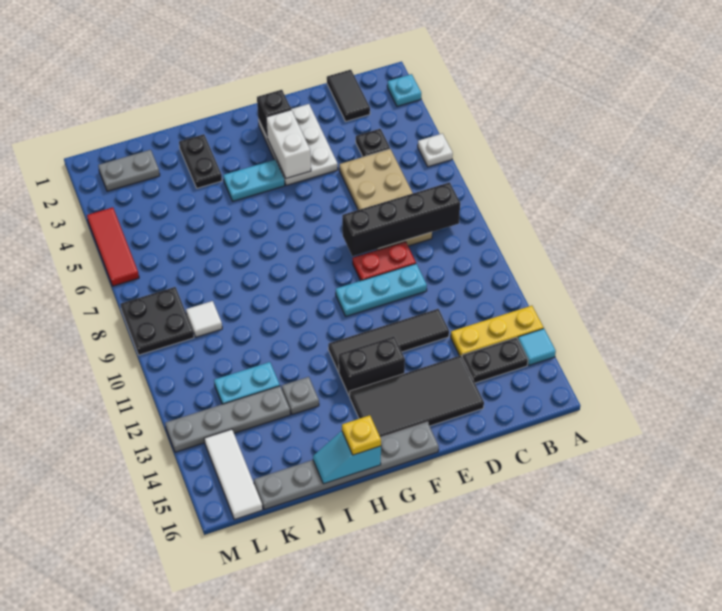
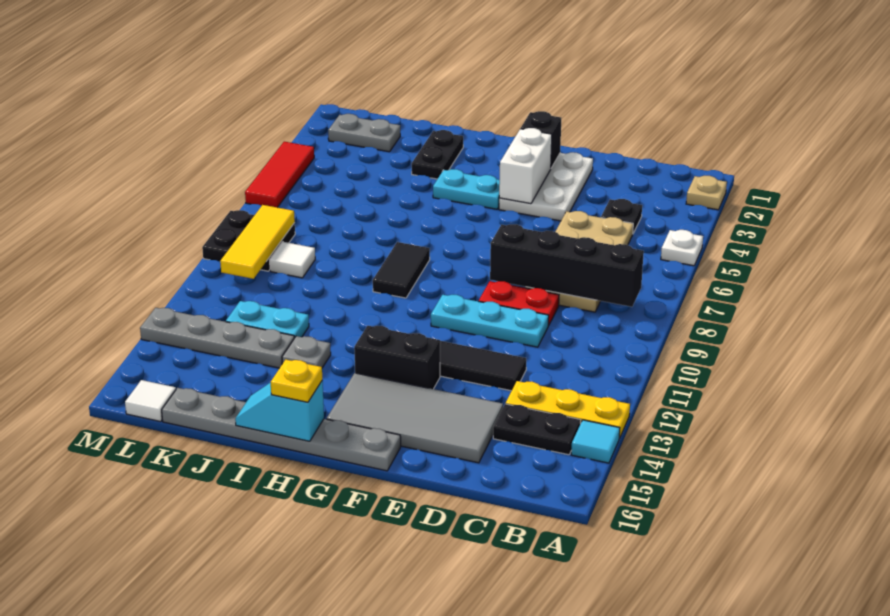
cyan 1x1 plate [387,74,421,106] -> tan 1x1 plate [686,175,727,210]
black 1x2 tile [327,70,370,121] -> black 1x2 tile moved to [373,242,430,298]
black 2x4 tile [350,355,484,438] -> grey 2x4 tile [327,373,503,463]
none -> yellow 1x3 tile [220,205,295,279]
white 1x3 tile [204,429,263,520] -> white 1x1 tile [125,380,176,422]

